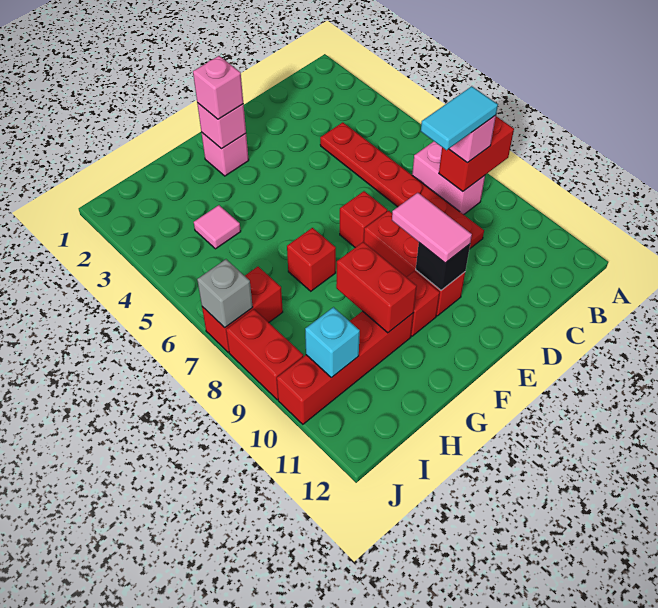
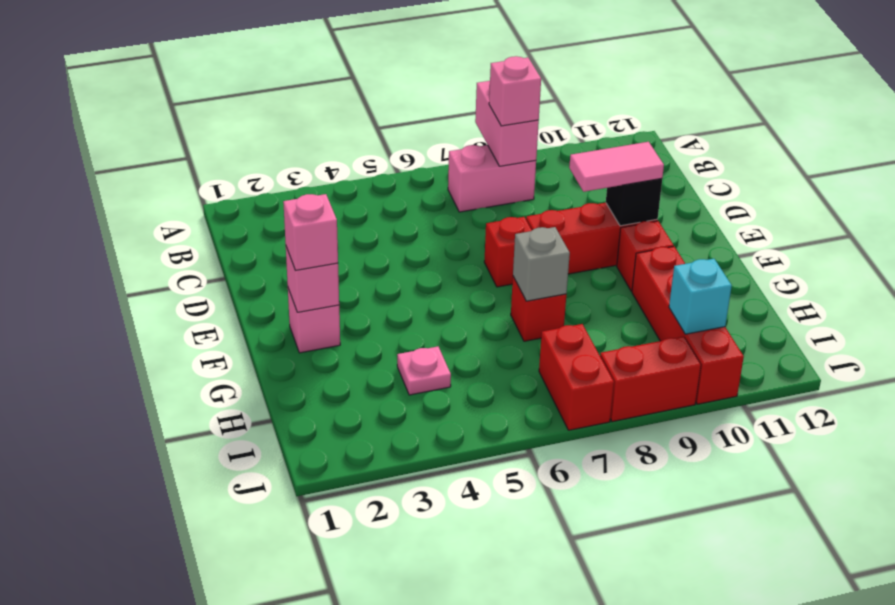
red 1x2 brick [439,116,514,191] -> pink 1x2 brick [475,81,539,166]
cyan 1x2 tile [421,86,498,150] -> none
red 1x6 plate [320,122,484,249] -> none
red 1x2 brick [336,242,417,333] -> none
pink 1x1 tile [194,205,241,249] -> pink 1x1 plate [397,347,451,395]
grey 1x1 brick [197,259,253,328] -> grey 1x1 brick moved to [513,227,570,301]

